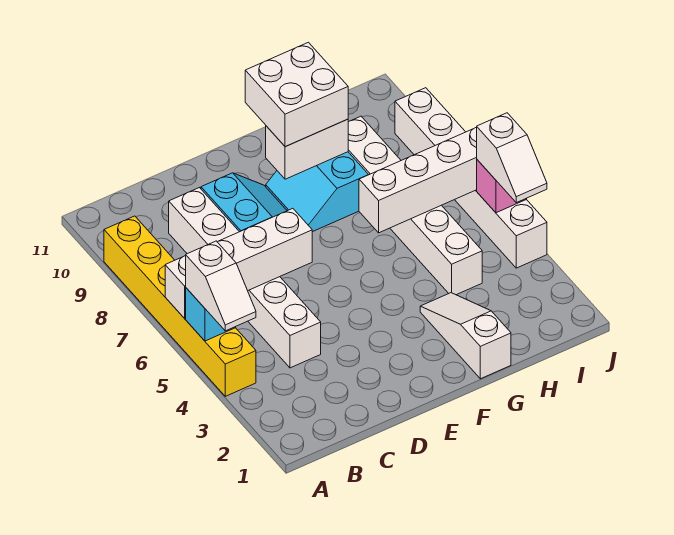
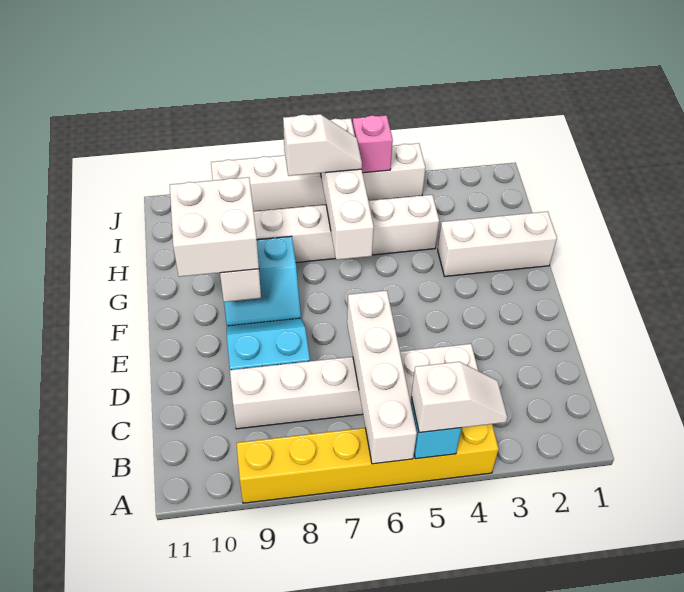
white 1x3 slope [420,293,511,379] -> white 1x3 brick [438,211,557,276]
white 1x2 slope [477,113,547,203] -> white 1x2 slope moved to [283,114,362,176]

